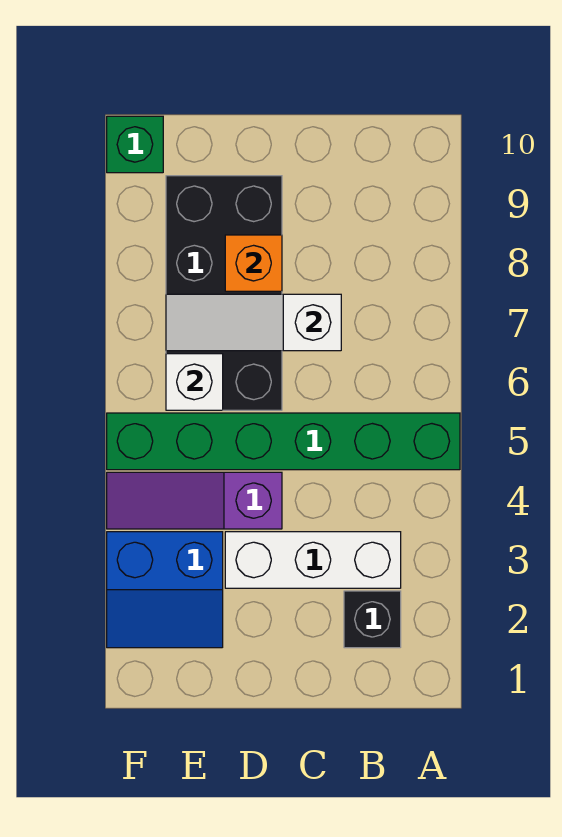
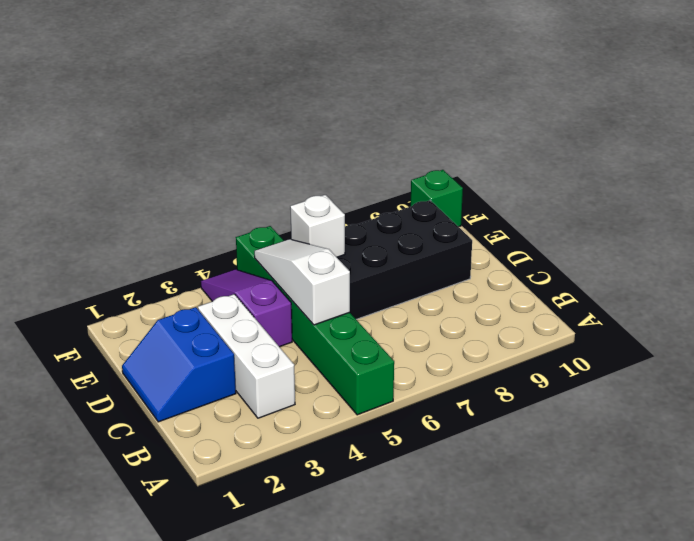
black 1x1 brick [344,591,401,648] -> none
white 1x3 slope [166,294,341,351] -> white 1x3 slope moved to [254,239,350,325]
orange 1x1 brick [225,235,282,291] -> none
blue 2x2 slope [107,532,223,648] -> blue 2x2 slope moved to [122,307,236,422]

